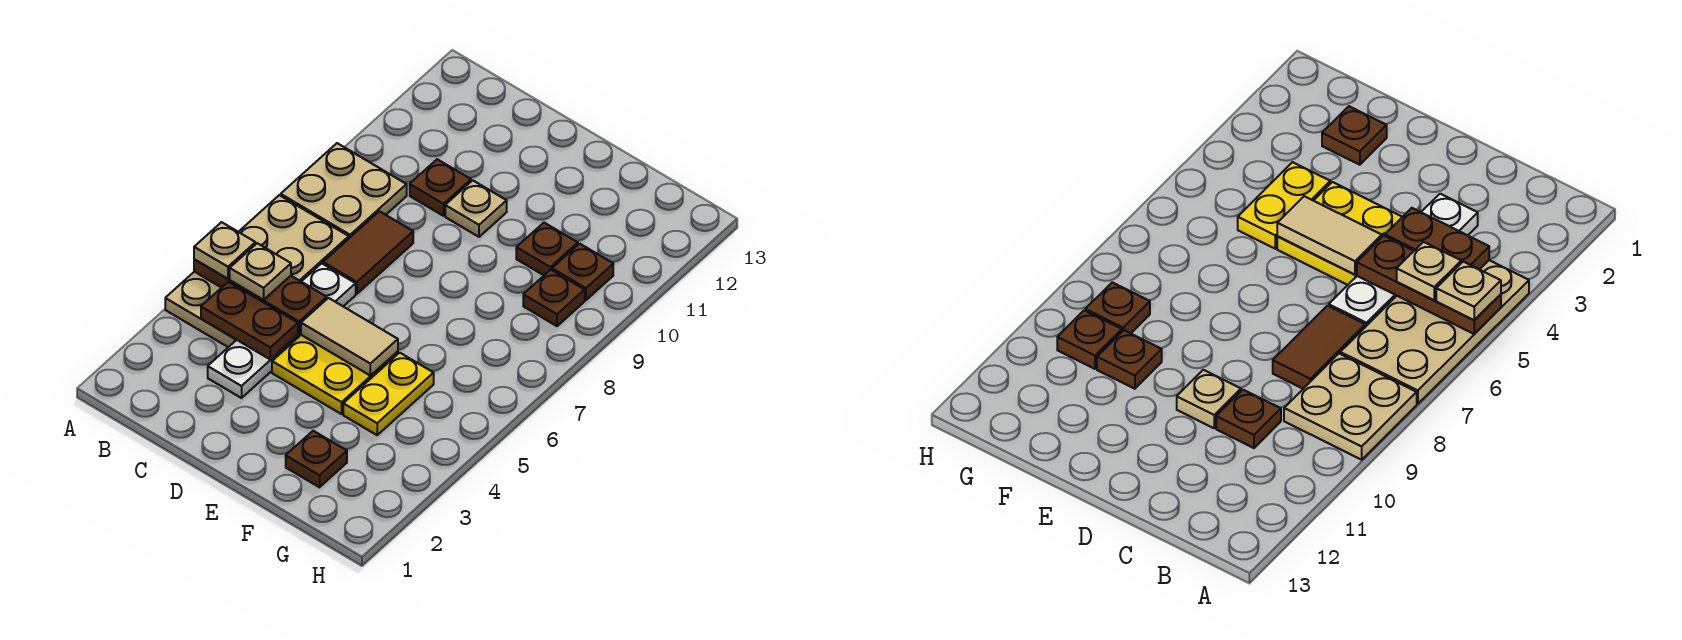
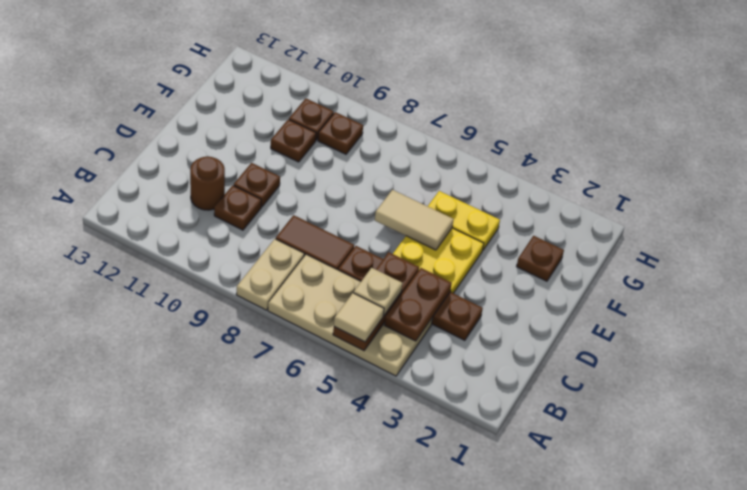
tan 1x1 plate [194,222,255,279] -> tan 1x1 tile [334,293,384,342]
tan 2x2 plate [281,143,407,238] -> tan 1x2 plate [236,239,304,310]
white 1x4 plate [208,263,356,398] -> brown 1x4 plate [338,246,483,340]
none -> brown 1x1 round brick [190,156,225,210]
tan 1x2 tile [301,298,398,376] -> tan 1x2 tile turned to [375,190,454,250]
tan 1x1 plate [445,180,507,237] -> brown 1x1 plate [234,163,280,207]

